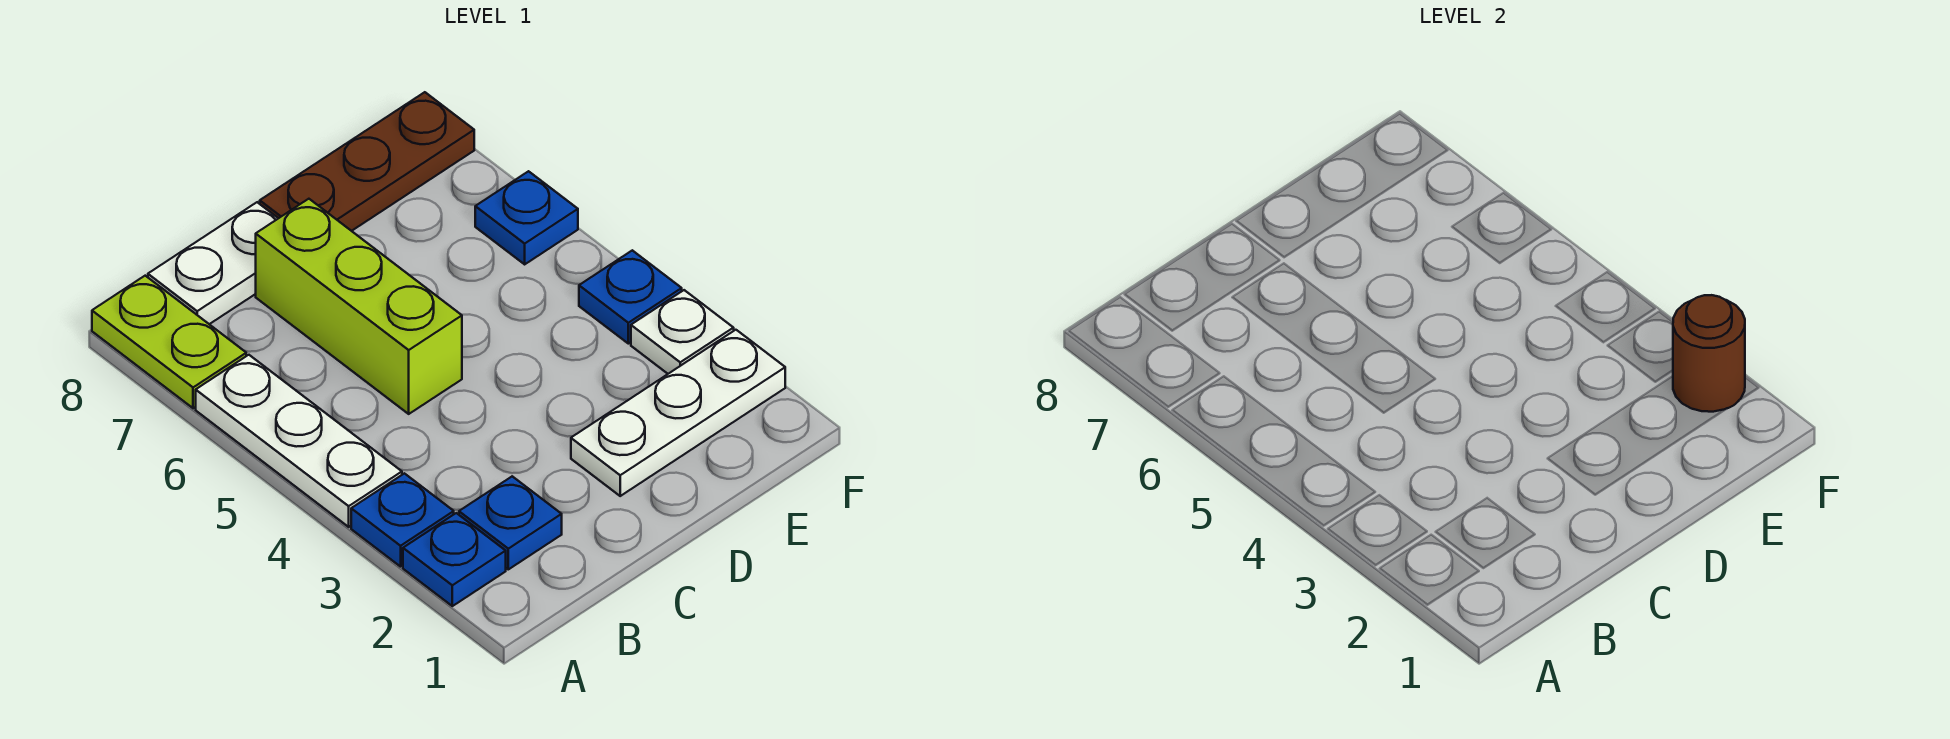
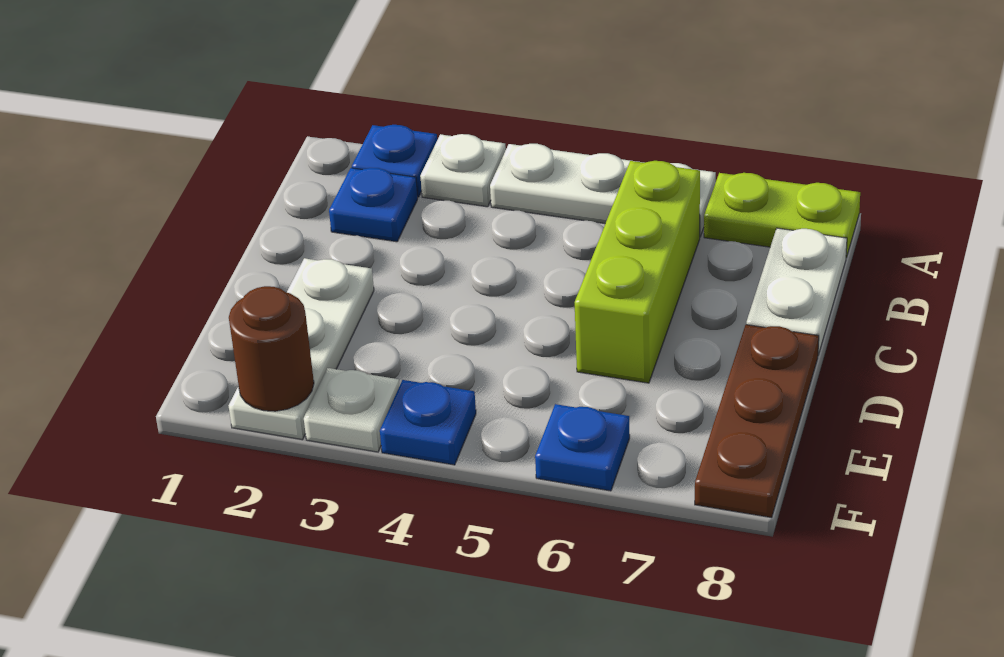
blue 1x1 plate [351,473,454,567] -> white 1x1 plate [420,134,506,207]
lime 1x3 brick [256,199,462,414] -> lime 1x3 brick turned to [575,161,700,383]

